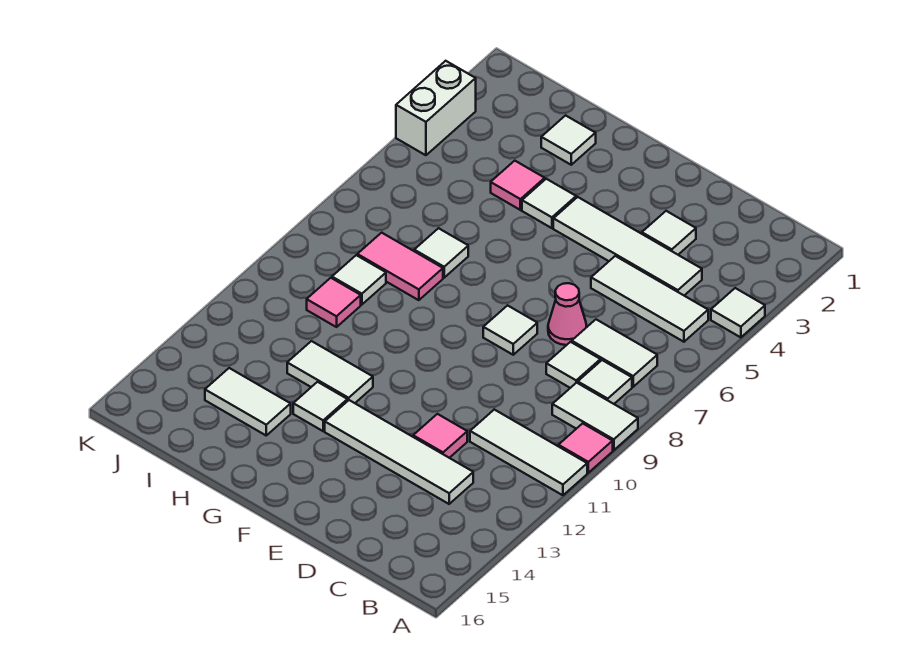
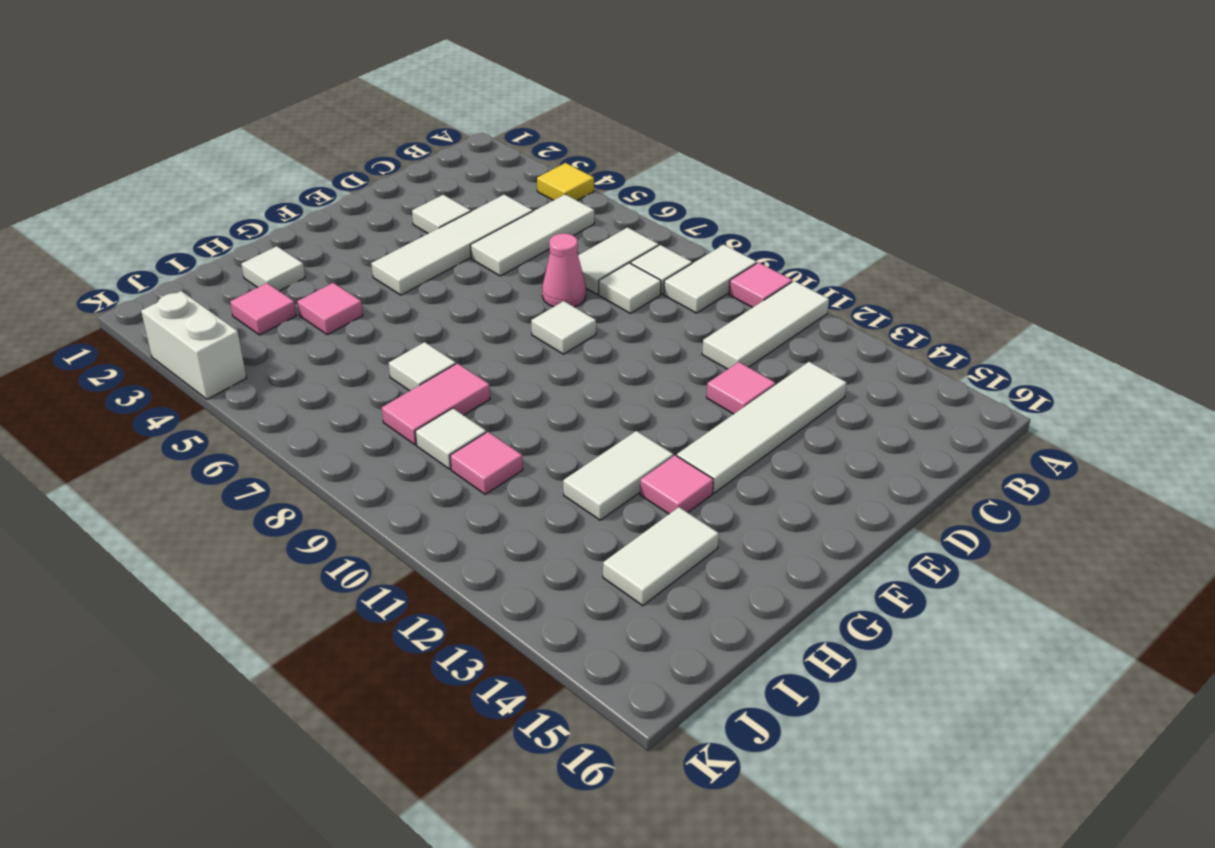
white 1x1 tile [711,288,765,337] -> yellow 1x1 tile [537,163,594,201]
white 1x1 tile [522,179,576,228] -> none
white 1x1 tile [293,382,347,431] -> pink 1x1 tile [640,455,714,514]
none -> pink 1x1 tile [230,283,296,335]

